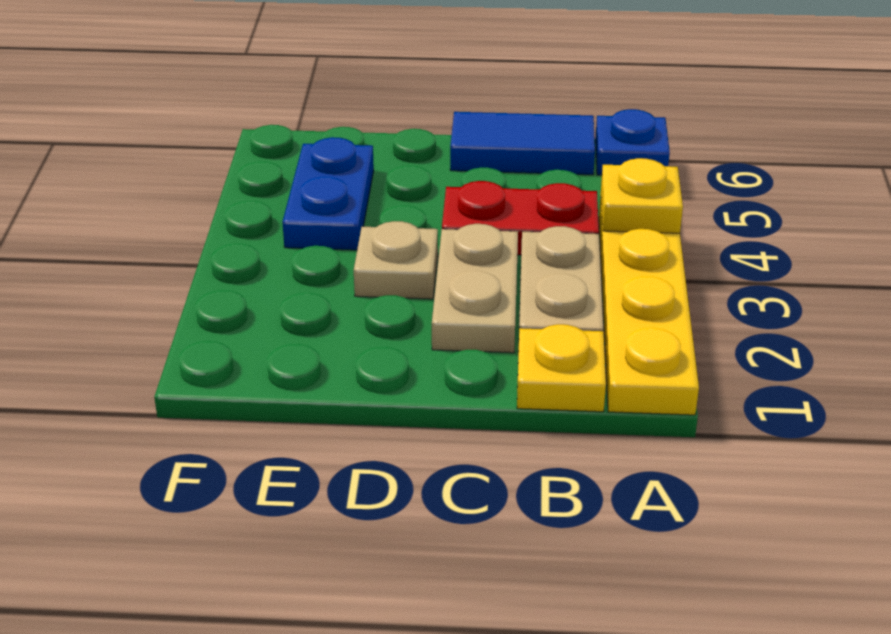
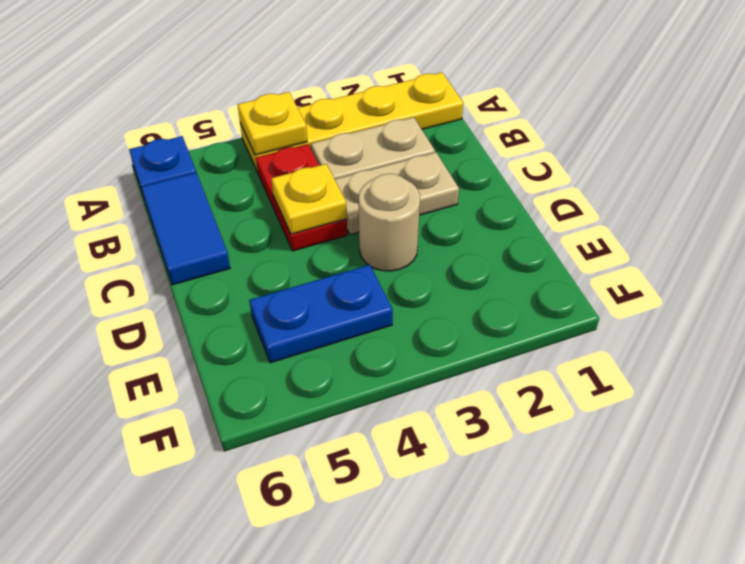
yellow 1x1 plate [517,324,606,412] -> yellow 1x1 plate moved to [271,164,347,234]
tan 1x1 plate [354,221,438,299] -> tan 1x1 round brick [359,174,420,271]

